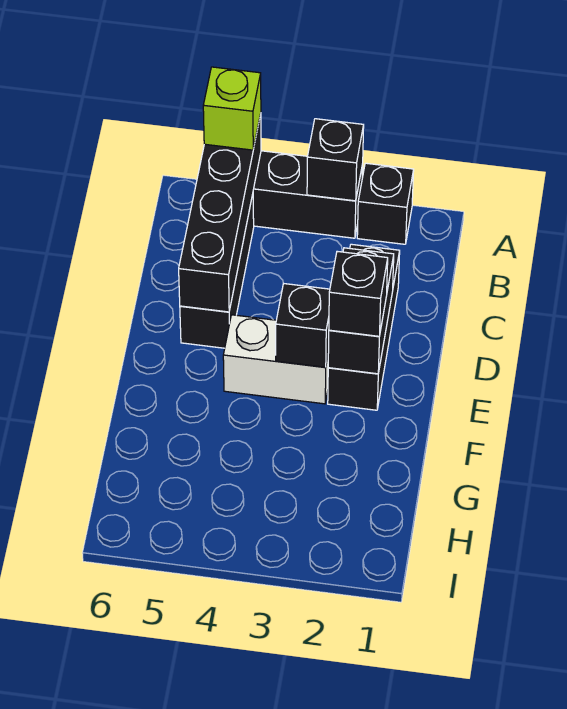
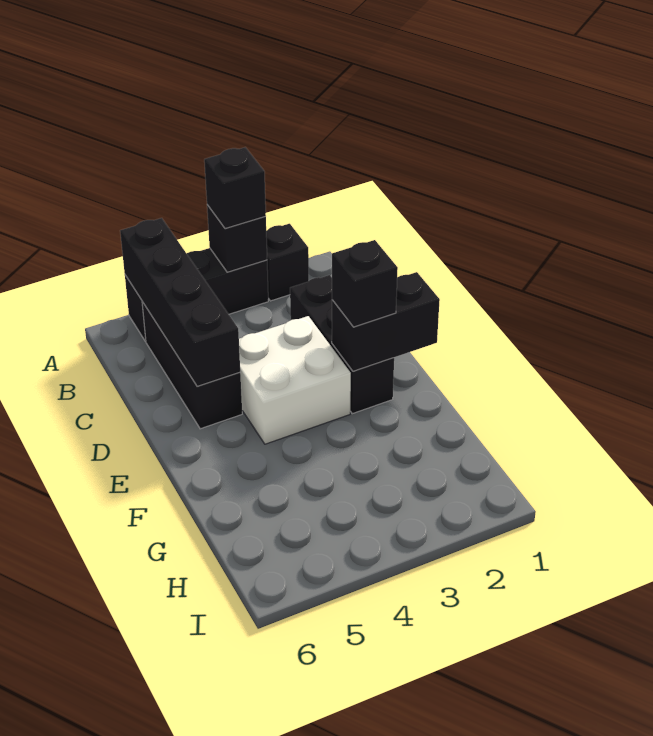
lime 1x1 brick [203,67,261,150] -> none
black 1x2 brick [328,248,394,374] -> black 1x2 brick turned to [332,272,440,371]
white 1x2 brick [223,315,328,404] -> white 2x2 brick [239,316,351,444]
black 1x1 brick [276,283,330,367] -> black 1x1 brick moved to [204,147,266,229]

